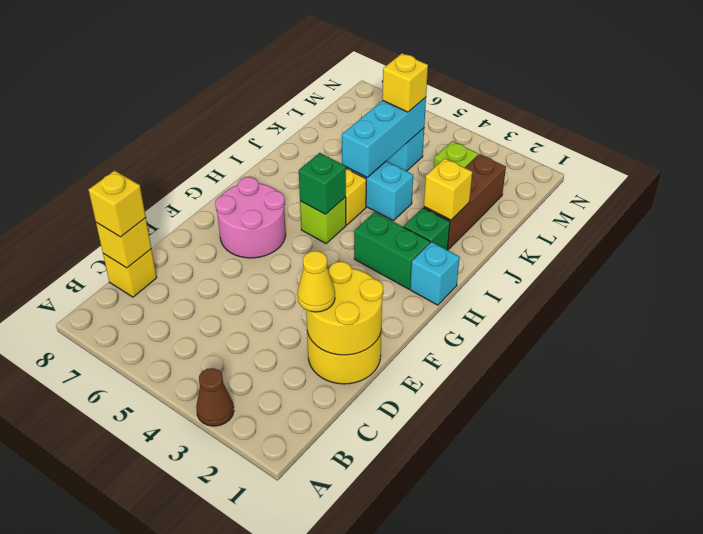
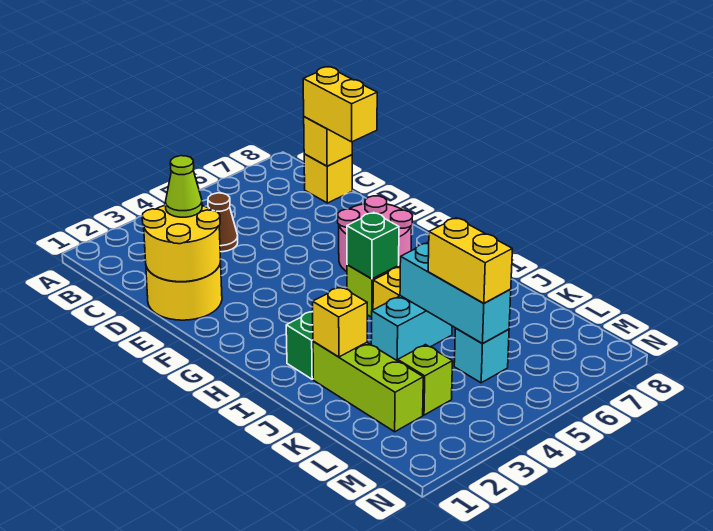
brown 1x1 cone [196,368,234,426] -> brown 1x1 cone moved to [208,193,238,252]
yellow 1x1 brick [89,171,146,237] -> yellow 1x2 brick [303,67,377,142]
yellow 1x1 cone [297,251,335,312] -> lime 1x1 cone [165,156,202,217]
cyan 1x1 brick [410,242,460,305] -> none
green 1x2 brick [354,212,430,289] -> none
brown 1x3 brick [424,154,506,249] -> lime 1x3 brick [313,341,423,432]
yellow 1x1 brick [382,53,428,112] -> yellow 1x2 brick [428,218,512,303]

